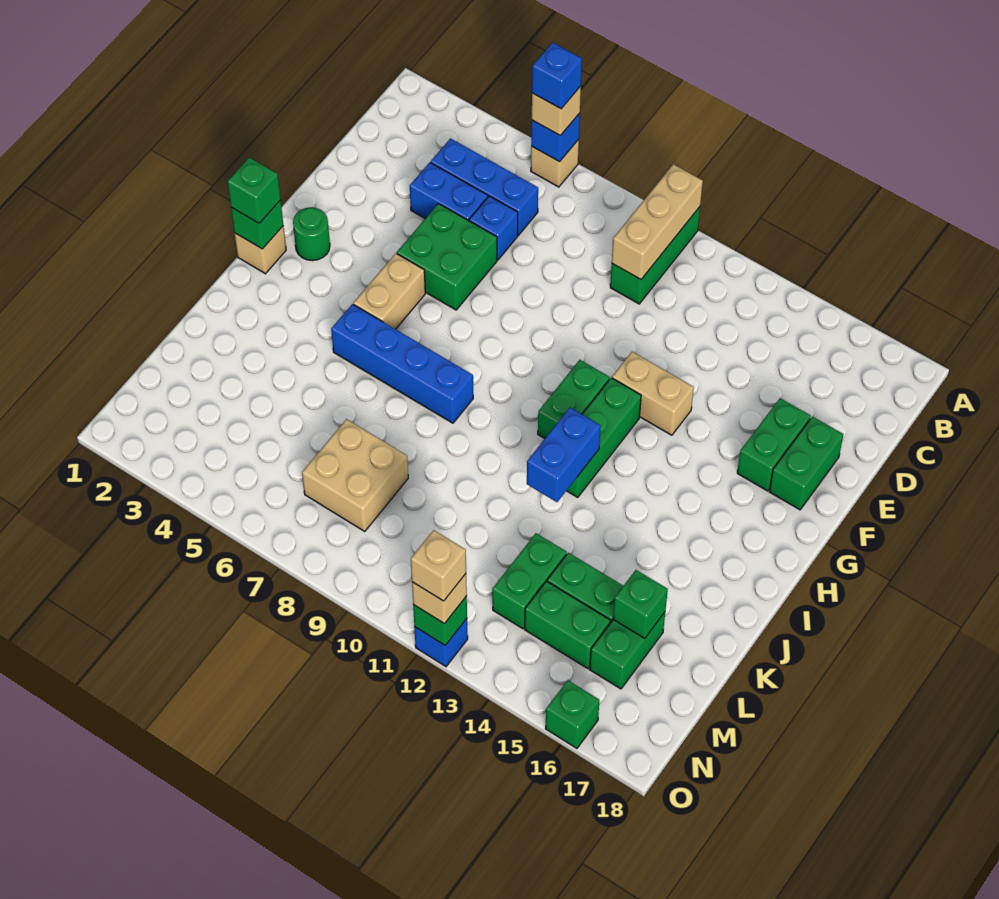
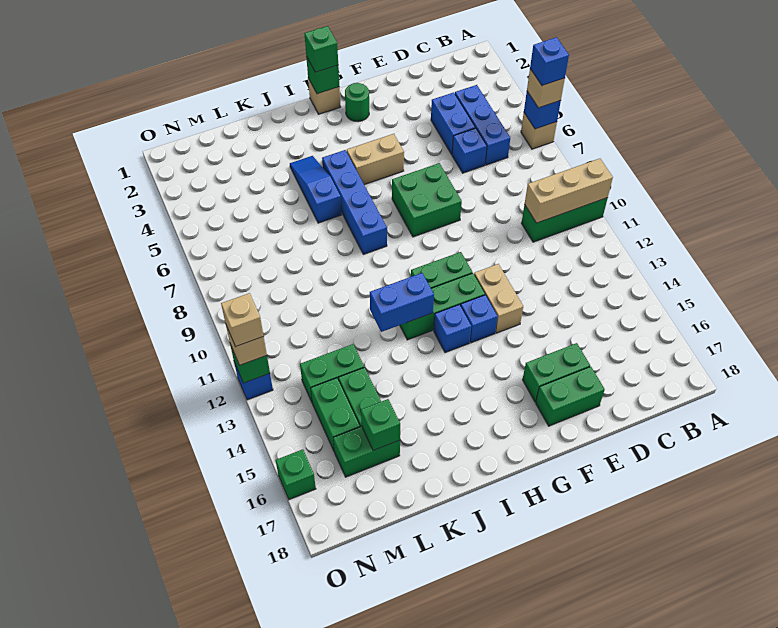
green 2x2 brick [397,204,497,310] -> green 2x2 brick moved to [392,163,462,237]
none -> blue 1x1 brick [461,295,498,343]
none -> blue 1x1 brick [434,305,471,353]
none -> blue 1x3 slope [290,156,342,223]
tan 2x2 brick [302,419,408,531] -> none

